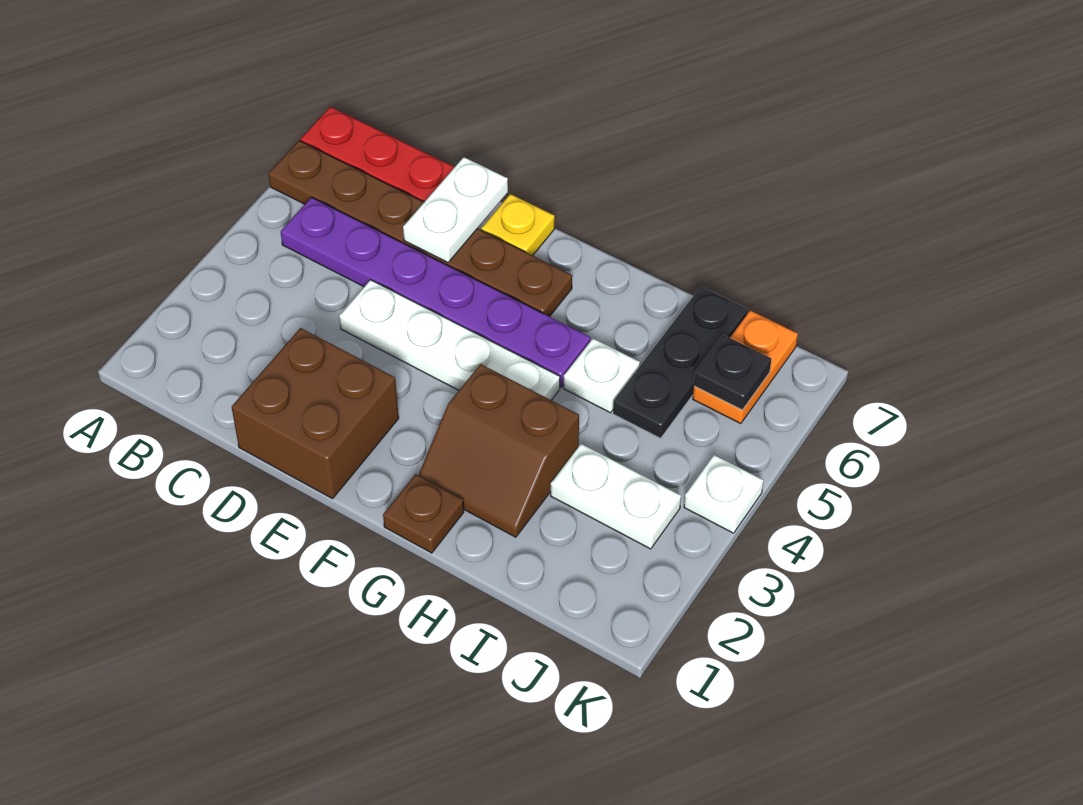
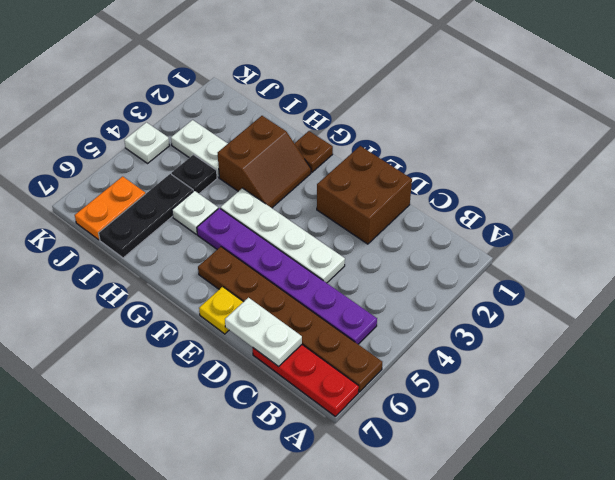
white 1x2 plate [403,157,508,262] -> white 1x2 plate turned to [225,298,302,367]
brown 2x2 slope [419,364,579,537] -> brown 2x2 slope turned to [218,116,311,208]
black 1x1 plate [694,335,772,410] -> black 1x1 plate moved to [171,155,217,194]

